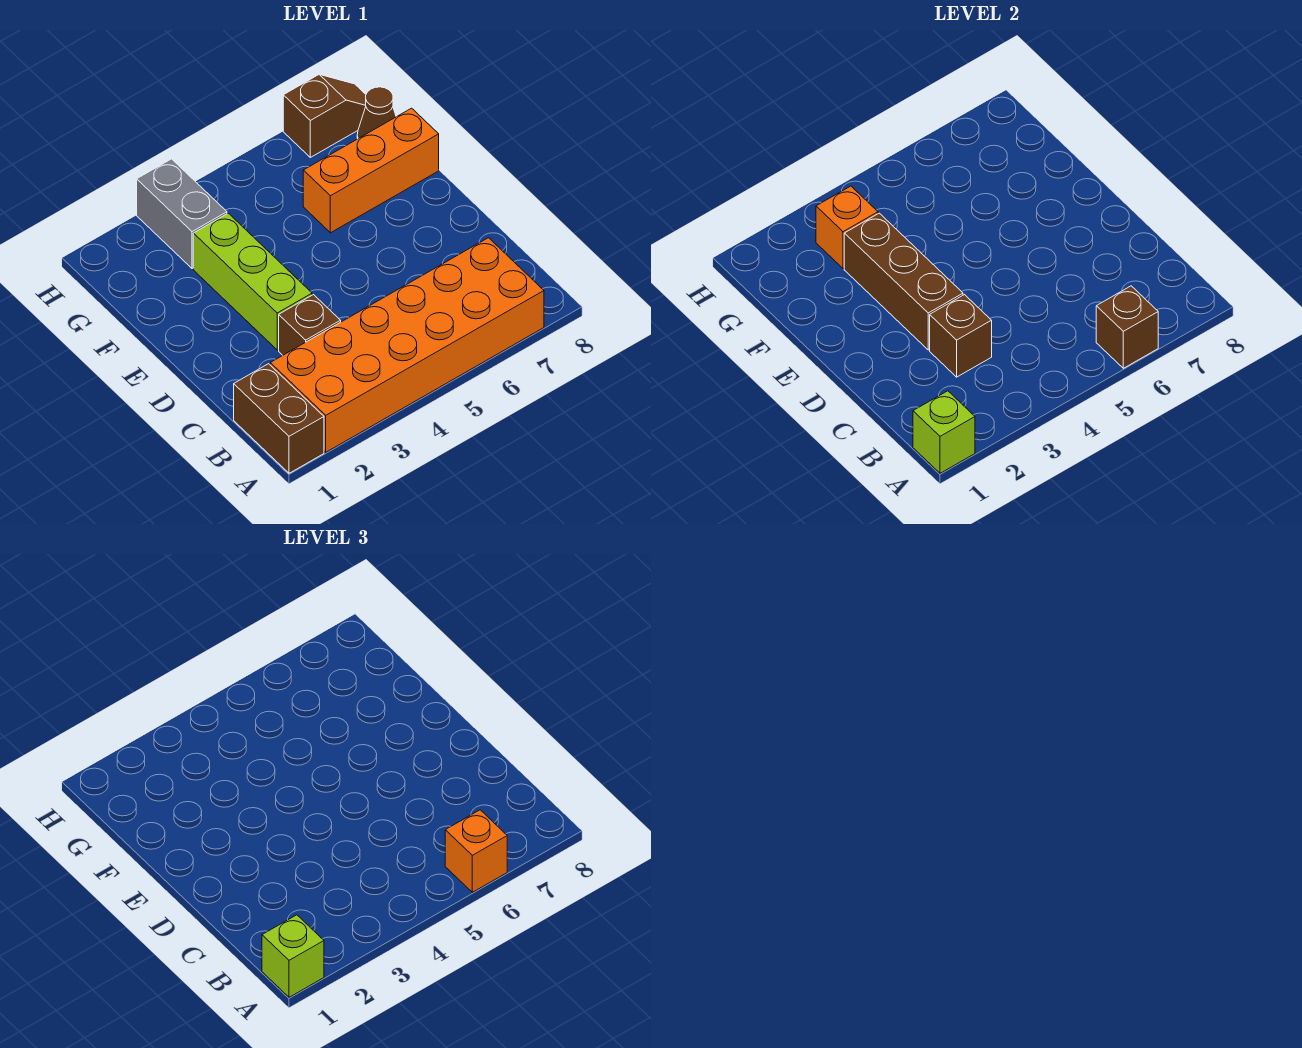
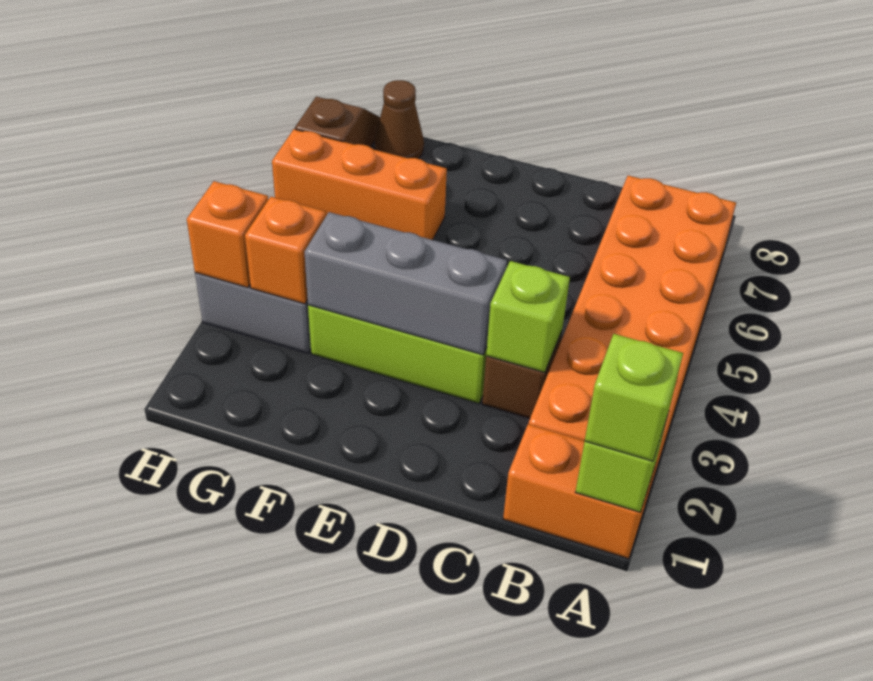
brown 1x2 brick [234,364,324,473] -> orange 1x2 brick [503,424,655,559]
brown 1x1 brick [1096,286,1158,368] -> none
orange 1x1 brick [445,810,507,892] -> orange 1x1 brick moved to [187,181,268,288]
brown 1x1 brick [930,295,992,377] -> lime 1x1 brick [486,261,570,372]
brown 1x3 brick [844,213,963,350] -> grey 1x3 brick [304,212,507,355]
orange 1x3 brick [303,108,439,233] -> orange 1x3 brick turned to [272,129,447,240]

